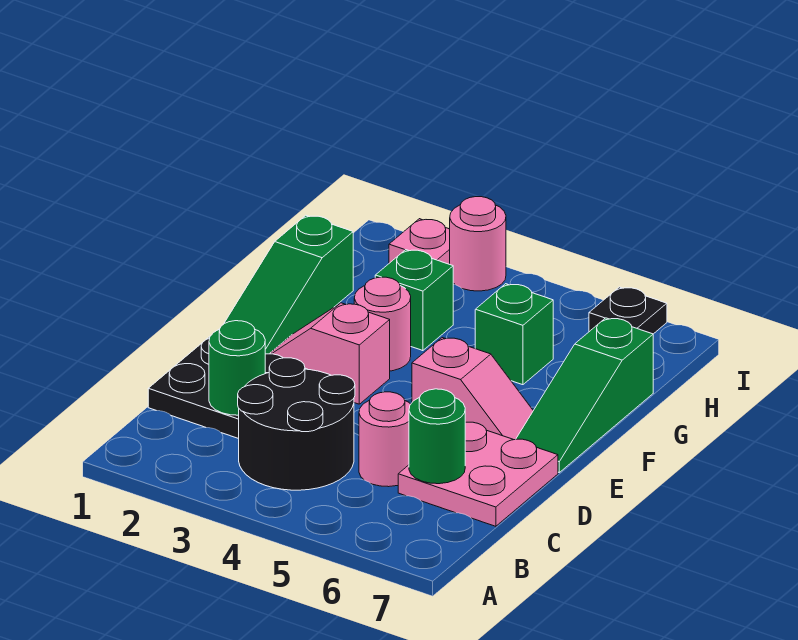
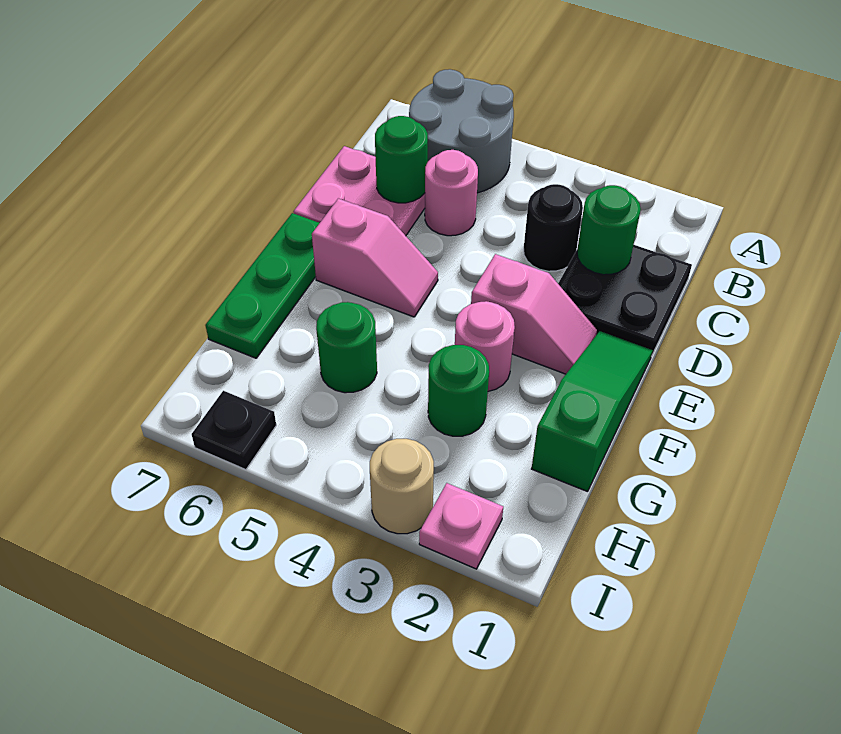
none -> grey 2x2 round brick [409,69,514,193]
black 2x2 round brick [238,358,355,490] -> black 1x1 round brick [524,184,583,271]
pink 1x2 slope [412,338,533,440] -> pink 1x2 slope turned to [312,198,438,317]
green 1x3 slope [516,318,653,472] -> green 1x3 plate [205,213,319,358]
green 1x1 brick [375,250,453,351] -> green 1x1 round brick [428,345,489,436]
green 1x1 brick [475,284,553,385] -> green 1x1 round brick [316,302,377,393]
pink 1x1 round brick [450,197,506,291] -> tan 1x1 round brick [370,439,434,534]

